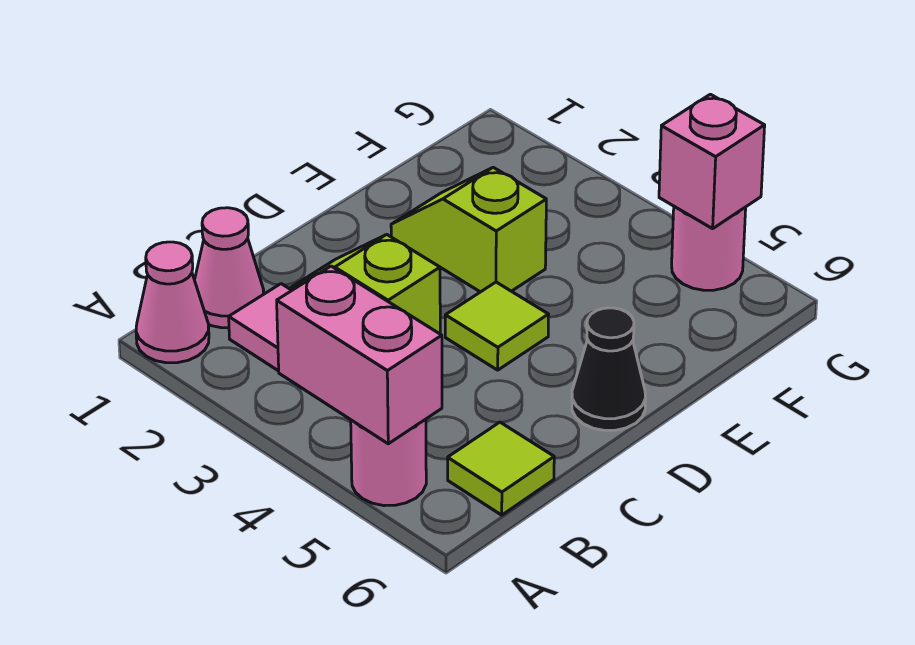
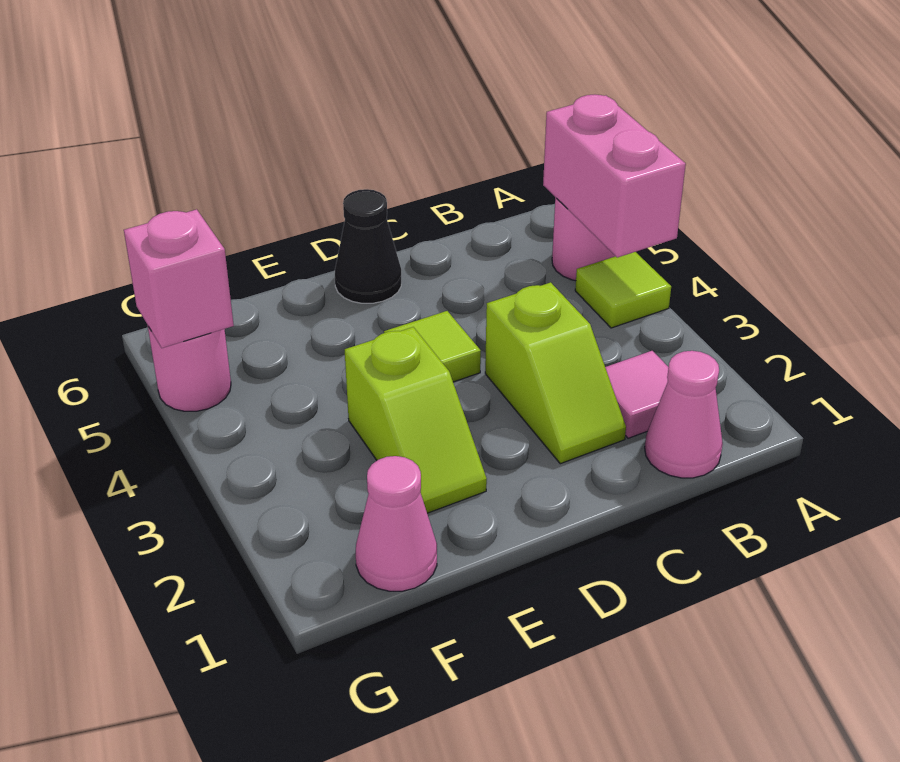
pink 1x1 cone [136,242,209,363] -> pink 1x1 cone moved to [356,456,437,591]
lime 1x1 tile [448,422,554,515] -> lime 1x1 tile moved to [575,252,671,328]

